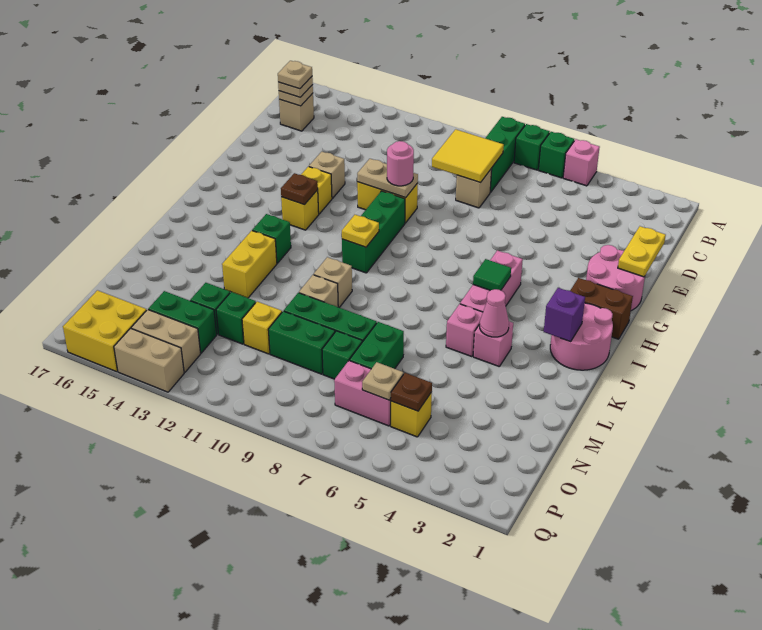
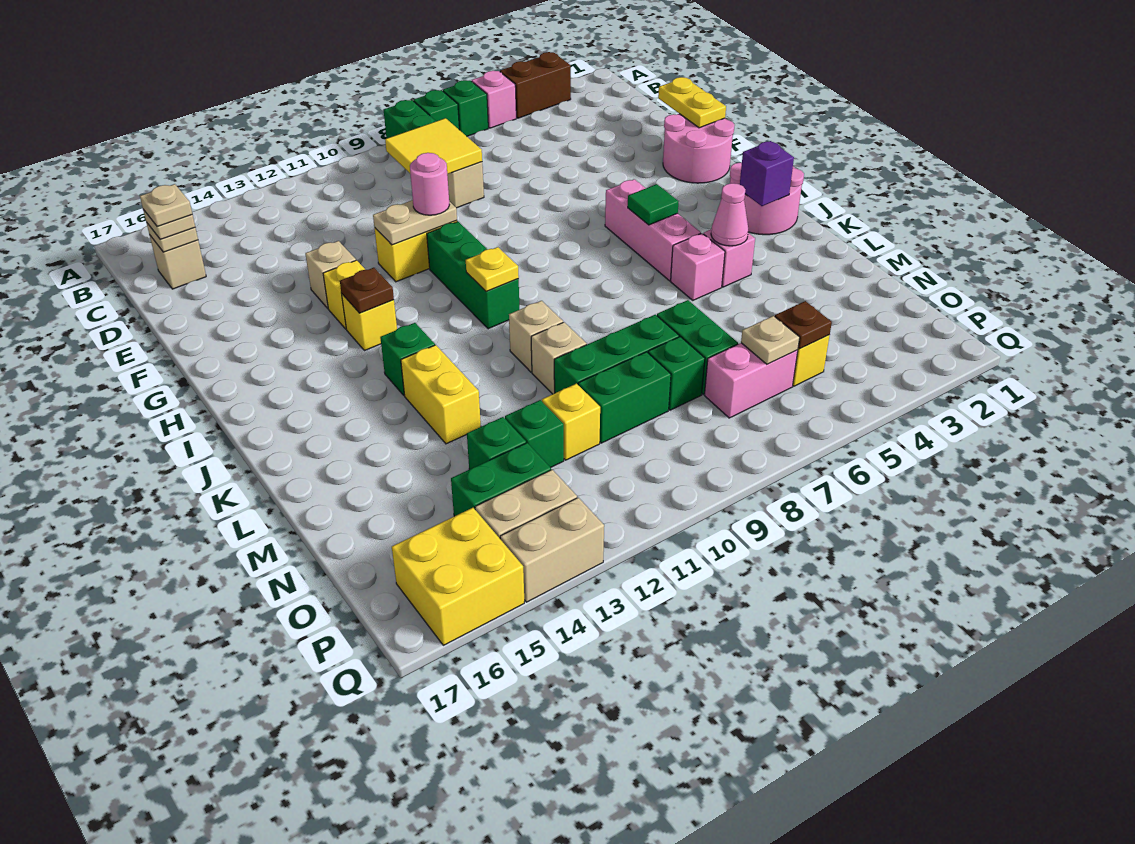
brown 1x2 brick [570,278,633,339] -> brown 1x2 brick moved to [500,52,571,118]

